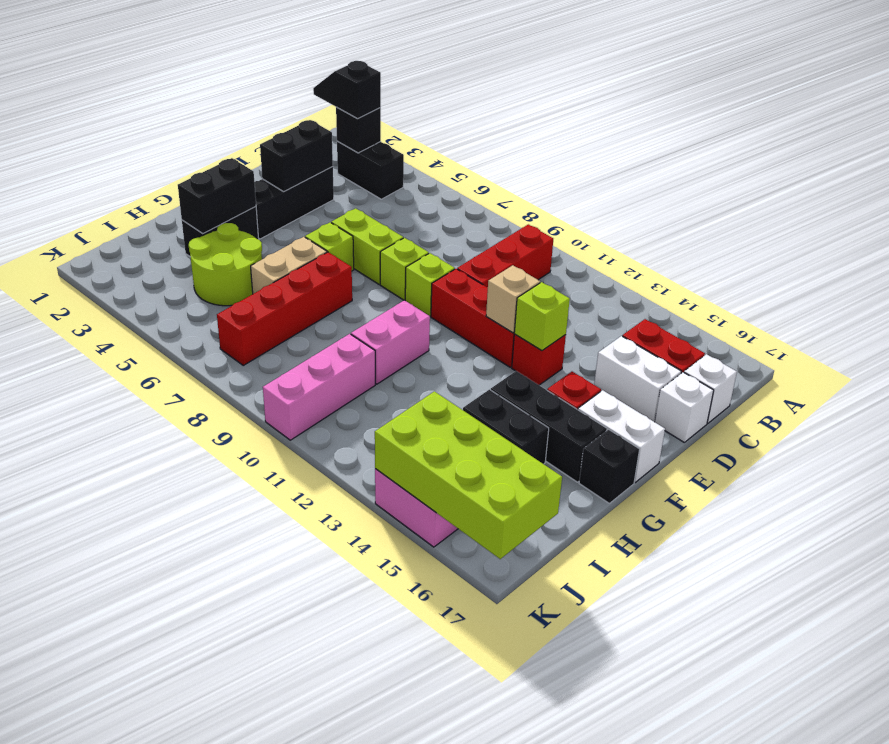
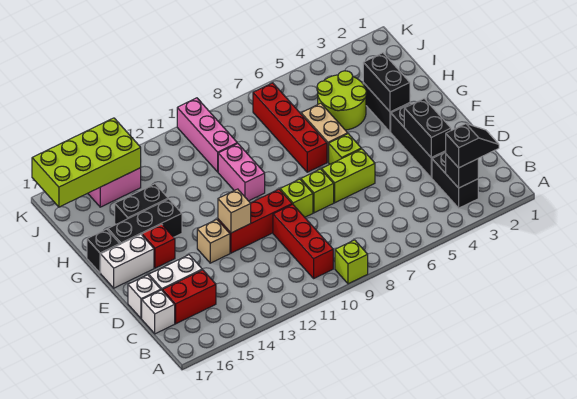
black 1x2 brick [337,141,404,199] -> black 1x2 brick turned to [432,152,478,208]
red 1x1 brick [512,334,566,385] -> tan 1x1 brick [197,219,230,263]
lime 1x1 brick [514,282,570,351] -> lime 1x1 brick moved to [335,240,368,284]

